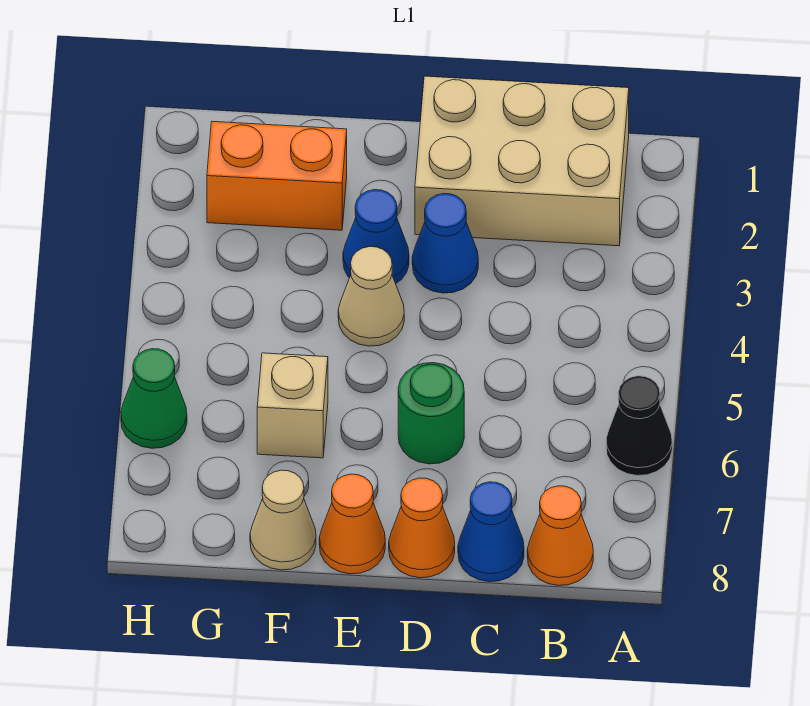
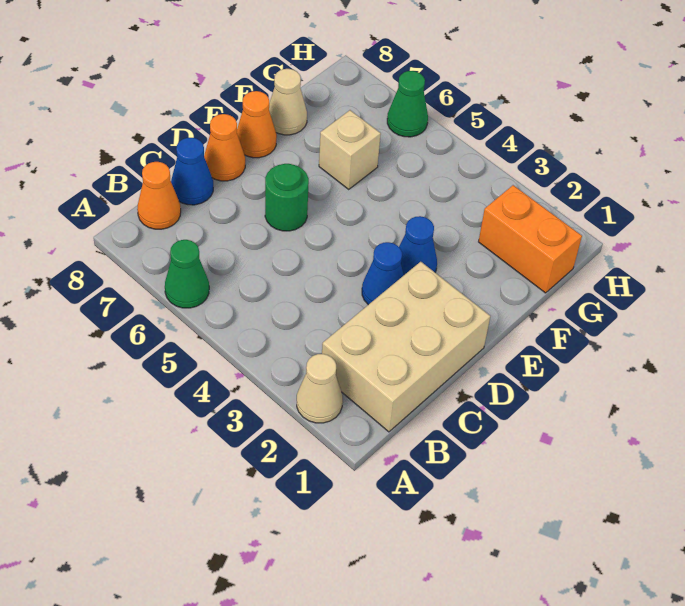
black 1x1 cone [606,376,672,476] -> green 1x1 cone [165,240,209,308]
tan 1x1 cone [338,247,404,346] -> tan 1x1 cone moved to [297,354,343,423]
orange 1x2 brick [207,122,347,230] -> orange 1x2 brick turned to [479,185,582,293]

